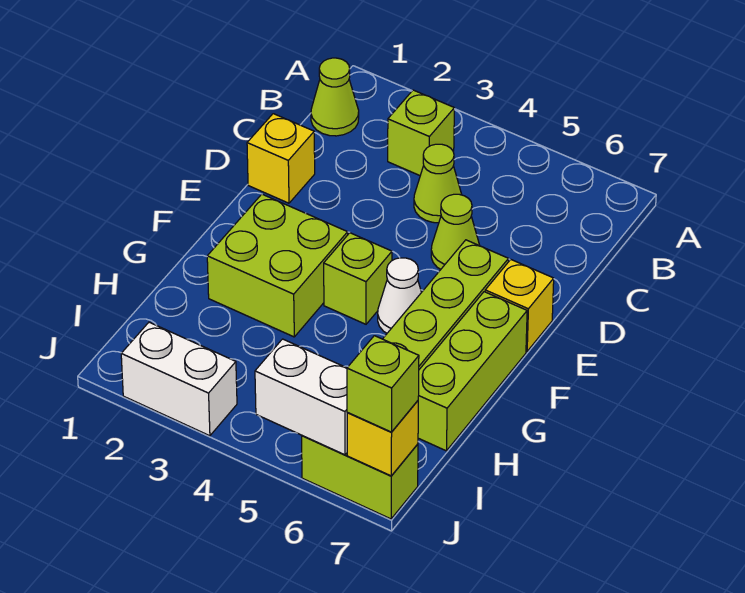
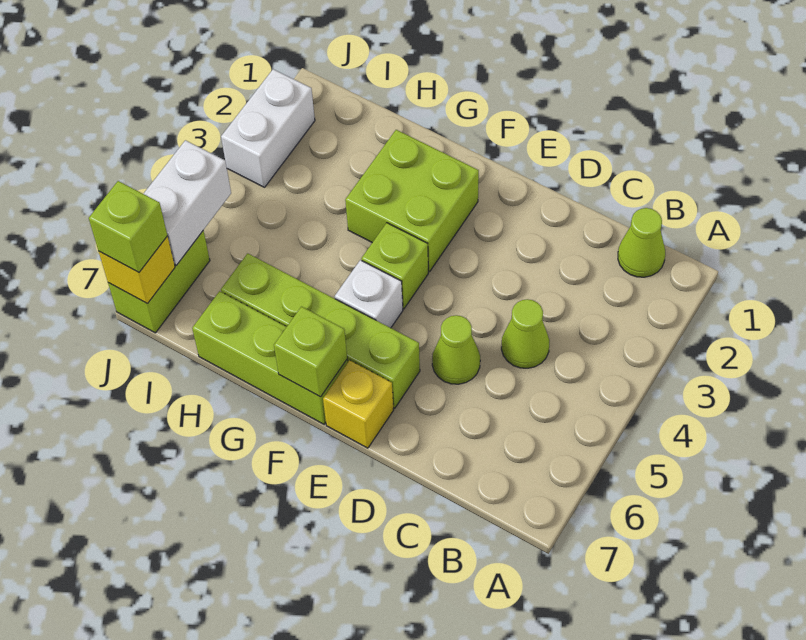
lime 1x1 brick [388,90,454,175] -> lime 1x1 brick moved to [274,307,347,397]
yellow 1x1 brick [247,114,315,203] -> none
white 1x1 cone [378,258,422,333] -> white 1x1 brick [334,260,403,328]

